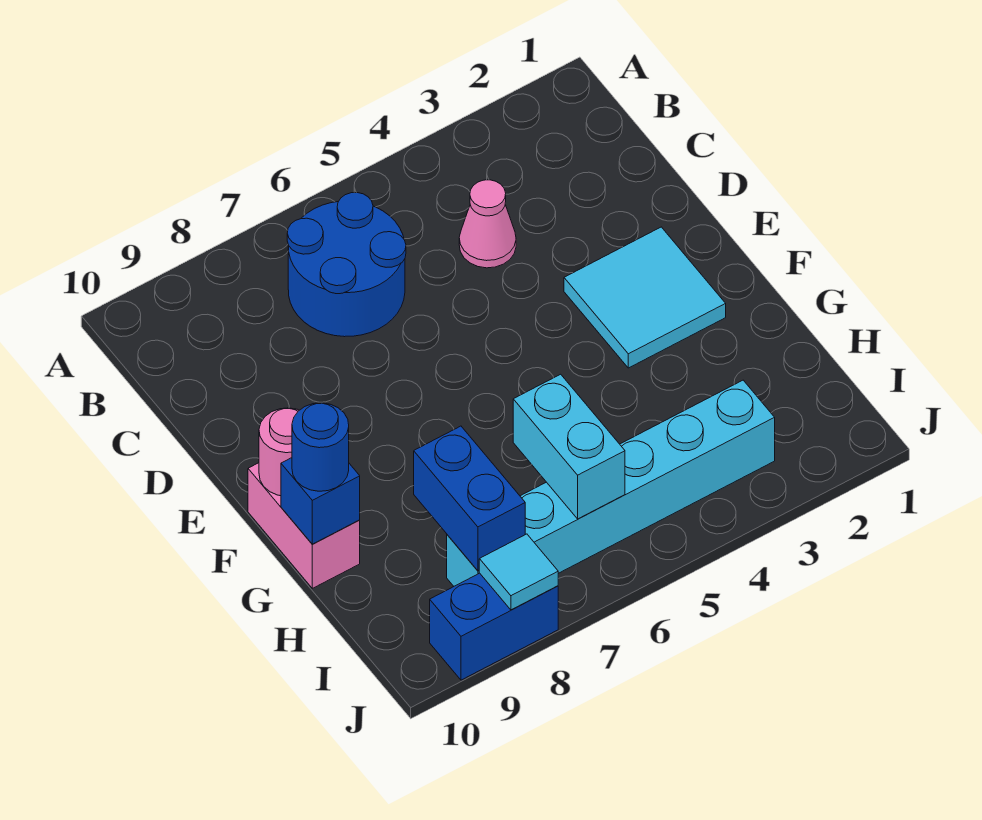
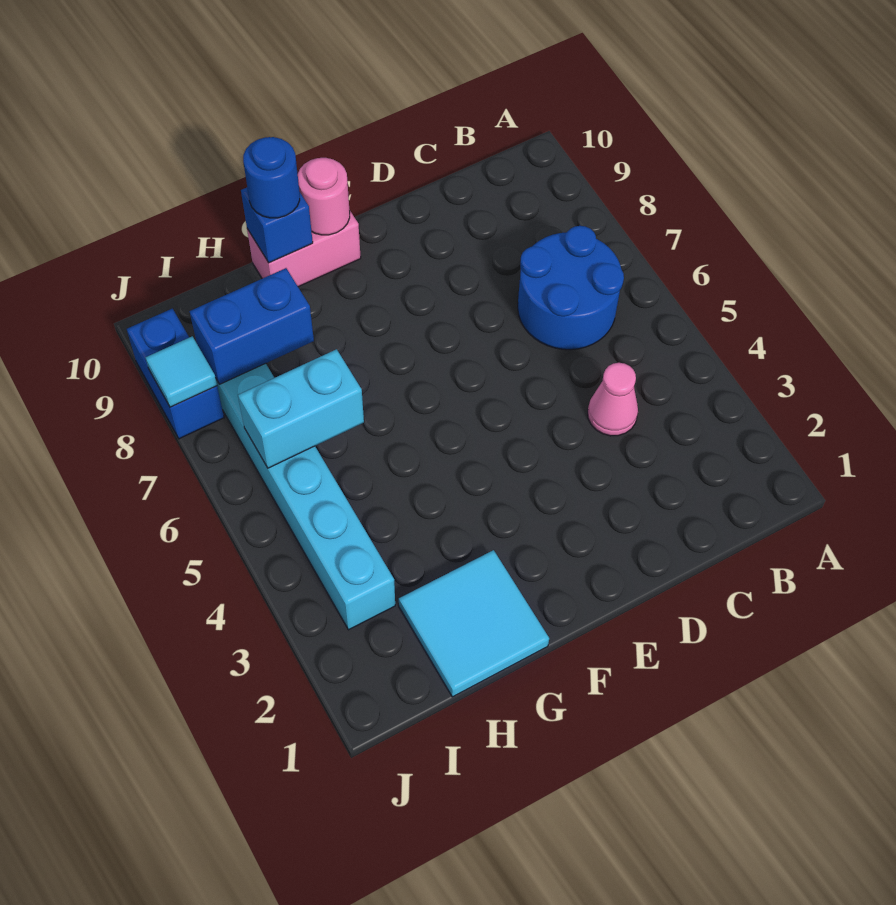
cyan 2x2 tile [564,227,726,368] -> cyan 2x2 tile moved to [399,550,549,697]

